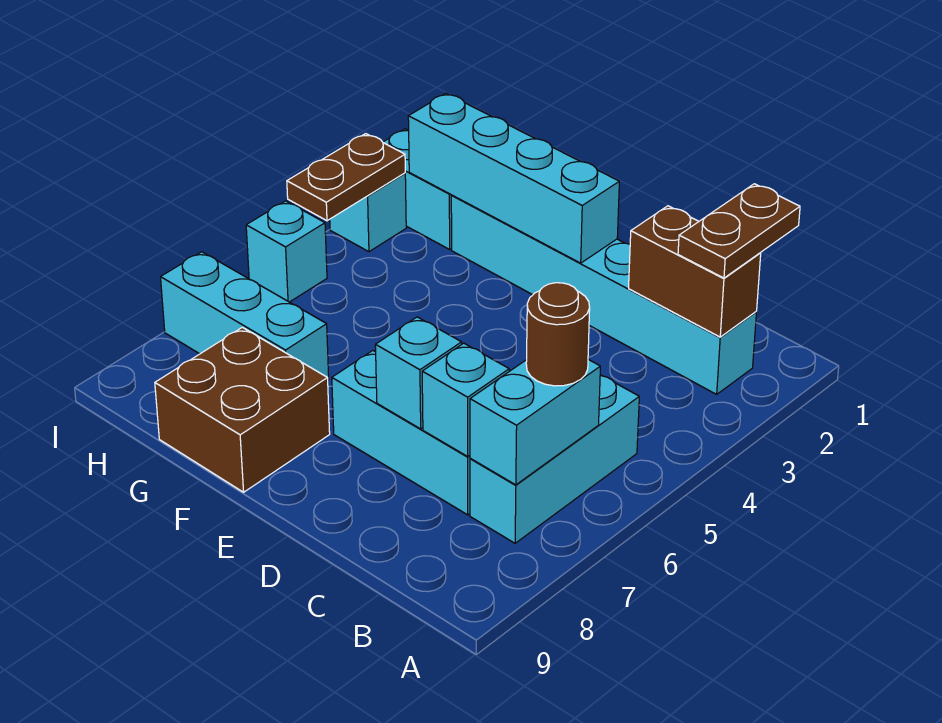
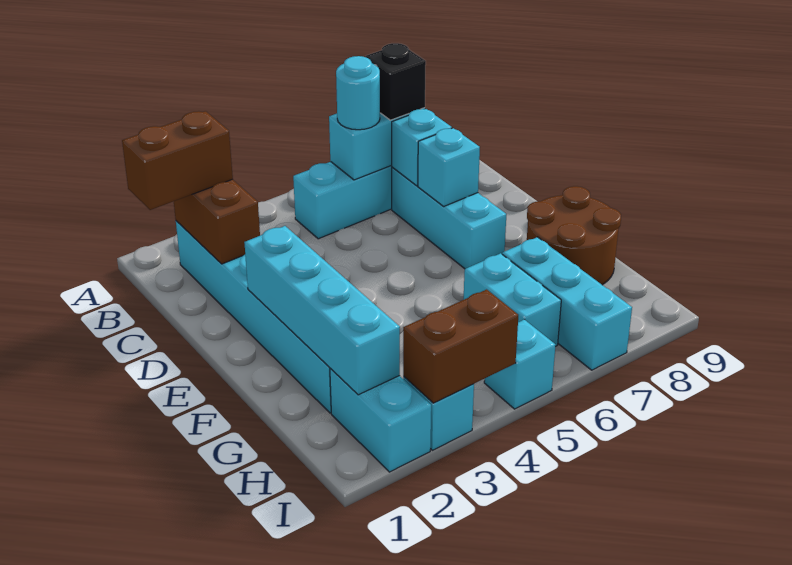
brown 1x2 plate [678,184,800,278] -> brown 1x2 brick [122,111,233,210]
brown 1x1 round brick [526,283,590,386] -> cyan 1x1 round brick [336,56,380,130]
none -> black 1x1 brick [365,43,426,120]
brown 2x2 brick [155,327,330,492] -> brown 2x2 round brick [527,186,621,285]
none -> cyan 1x2 brick [464,253,561,347]
brown 1x2 plate [287,134,405,221] -> brown 1x2 brick [403,289,518,403]

